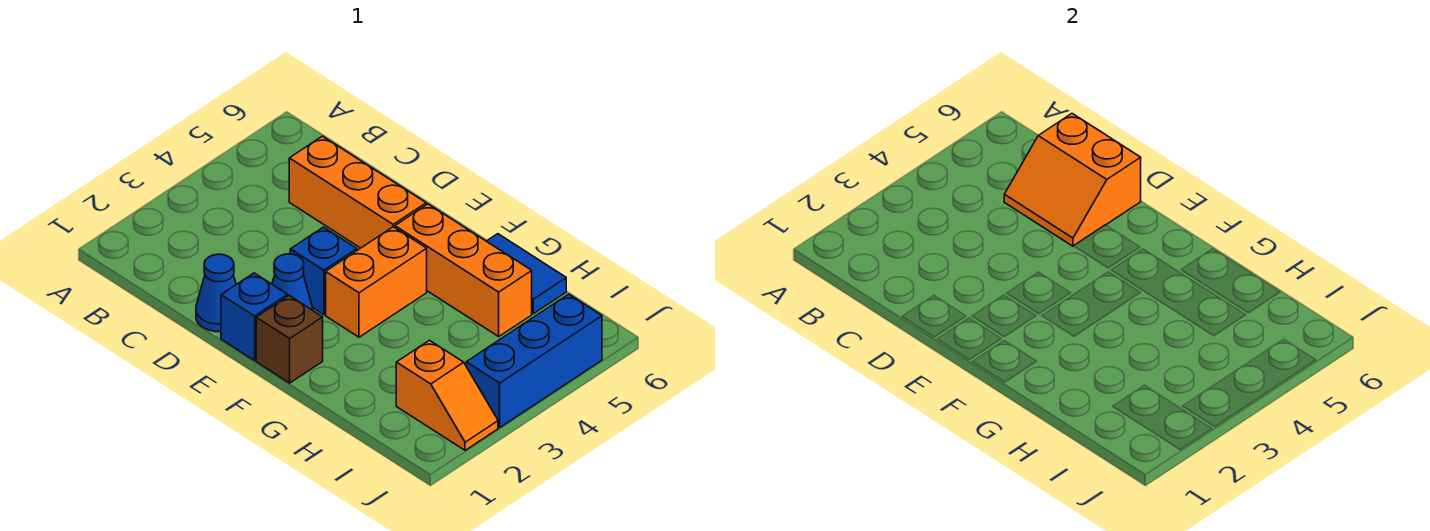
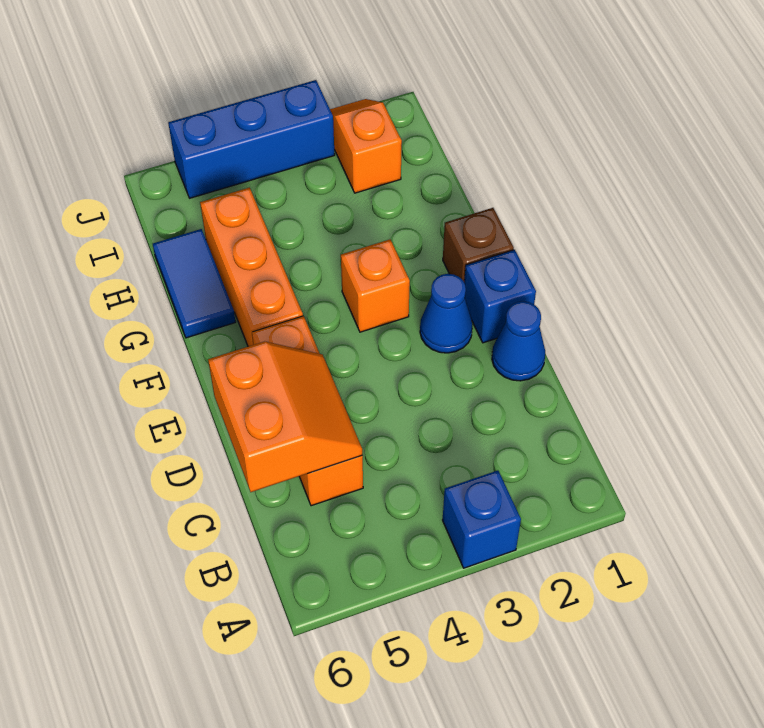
blue 1x1 brick [290,227,357,315] -> blue 1x1 brick moved to [443,471,521,568]
orange 1x2 brick [326,227,427,337] -> orange 1x1 brick [341,239,410,332]

